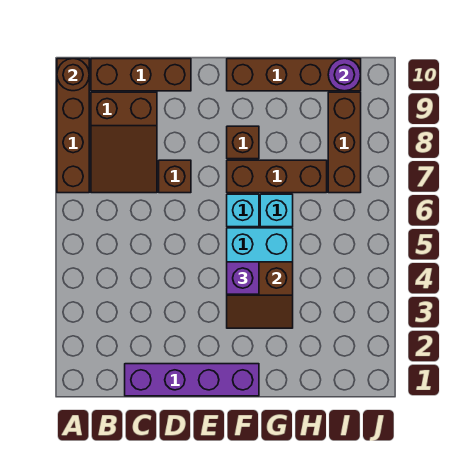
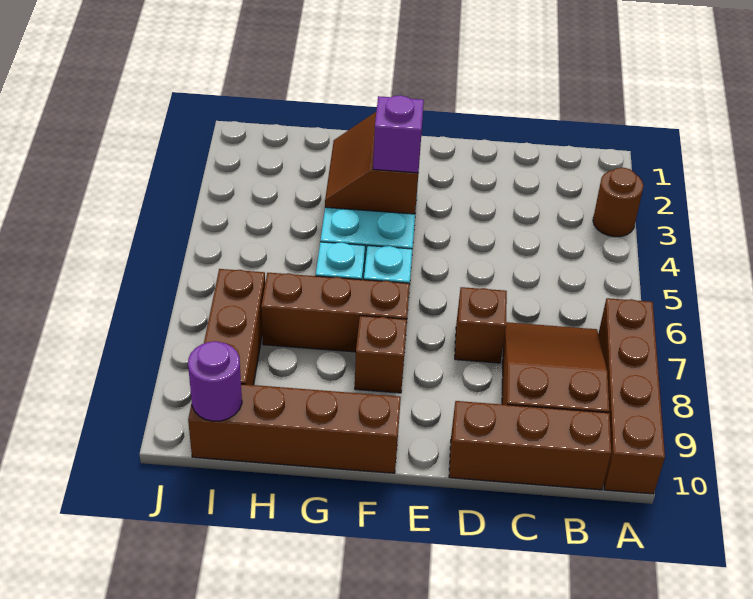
brown 1x1 round brick [57,59,89,91] -> brown 1x1 round brick moved to [593,168,644,237]
purple 1x4 brick [125,364,259,396] -> none
brown 2x2 slope [227,262,293,328] -> brown 2x2 slope turned to [325,112,423,214]

